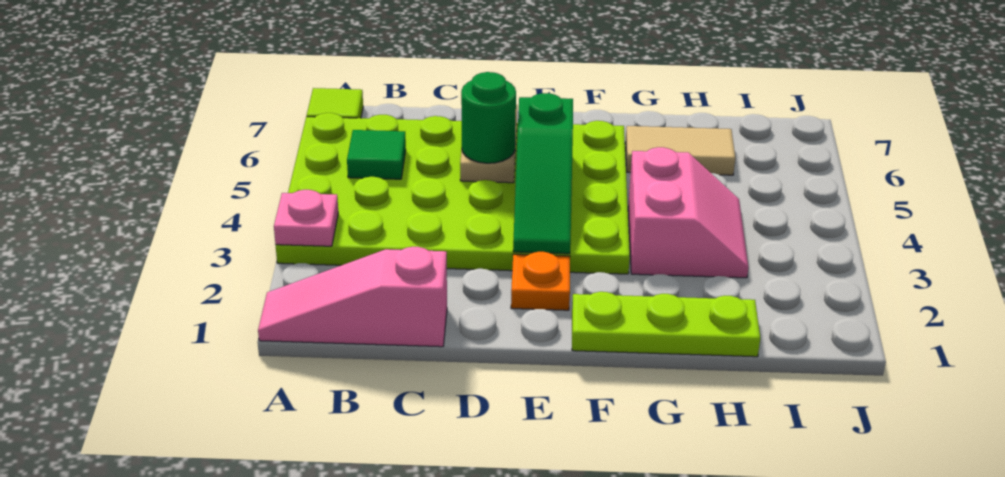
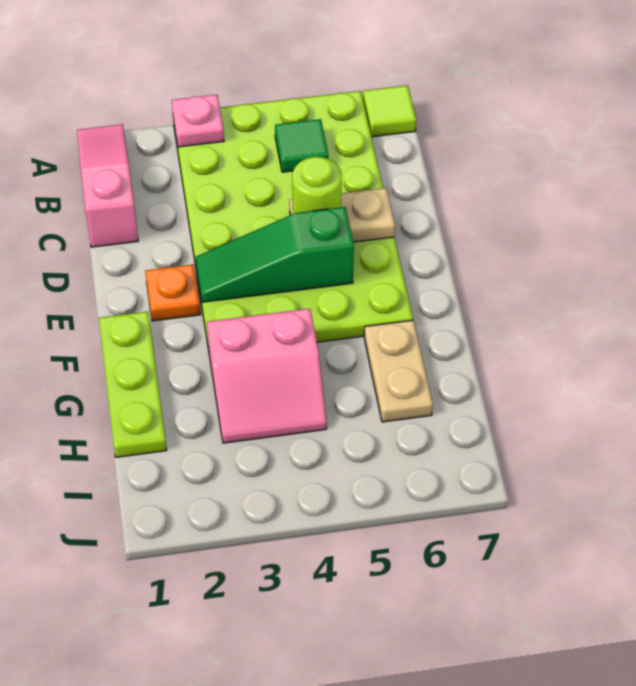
green 1x1 round brick [461,72,516,163] -> lime 1x1 round brick [292,157,341,214]
tan 1x2 tile [625,126,735,175] -> tan 1x2 plate [364,320,433,422]

